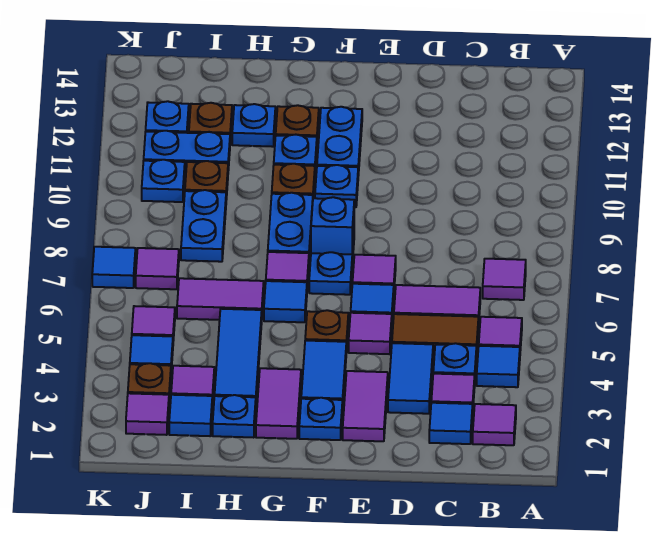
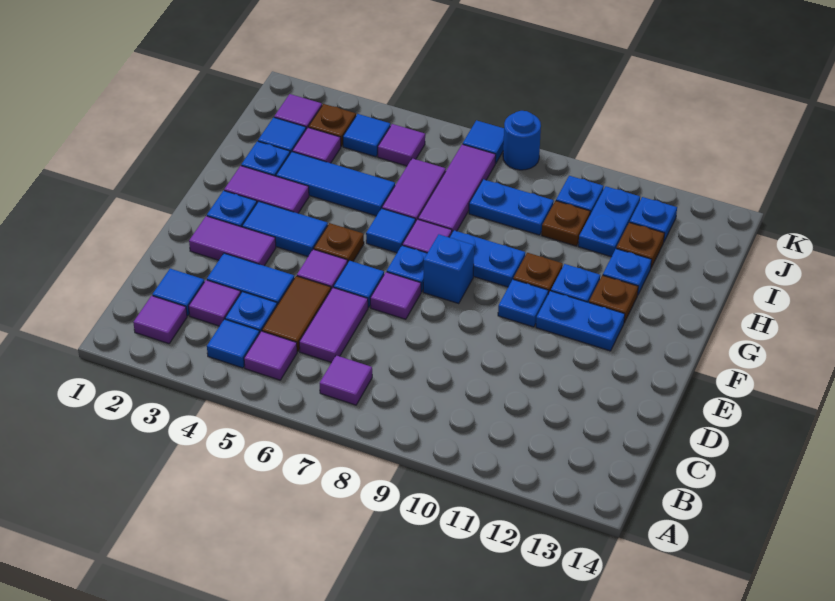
purple 1x1 tile [136,248,179,289] -> purple 1x3 tile [418,144,496,232]
none -> blue 1x1 round brick [503,111,541,170]

